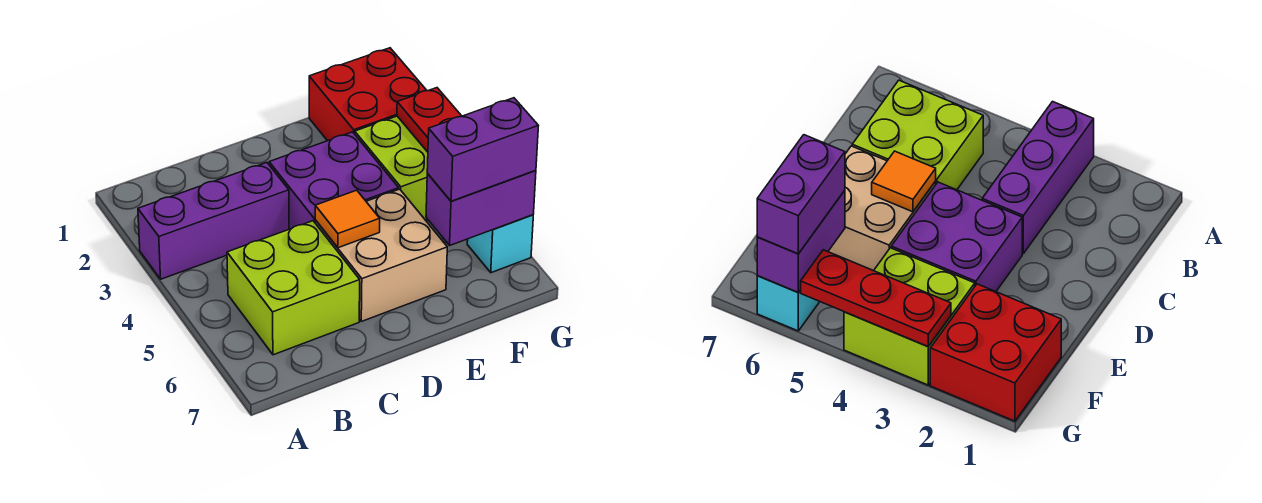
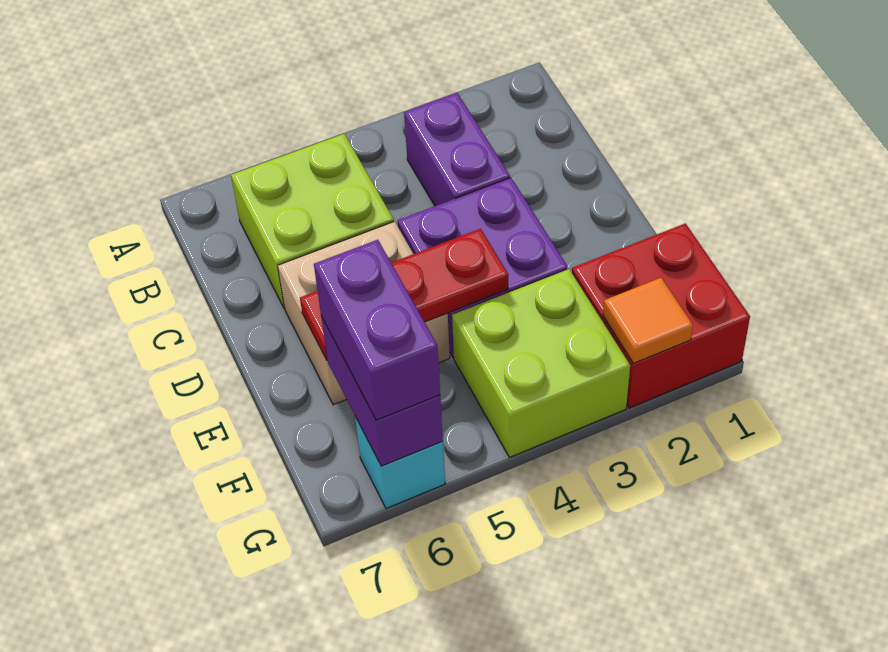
purple 1x3 brick [138,163,289,279] -> purple 1x2 brick [404,93,510,206]
orange 1x1 tile [315,190,380,248] -> orange 1x1 tile moved to [603,278,693,363]
red 1x3 plate [397,88,462,152] -> red 1x3 plate moved to [300,229,508,360]

